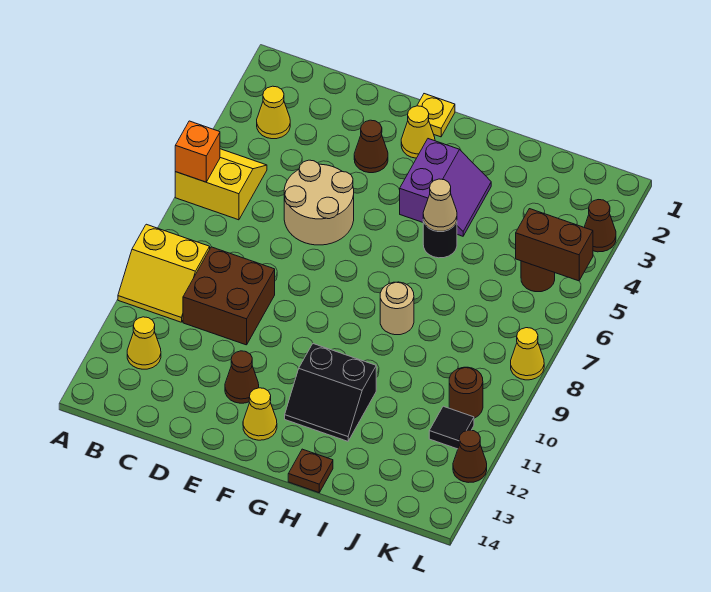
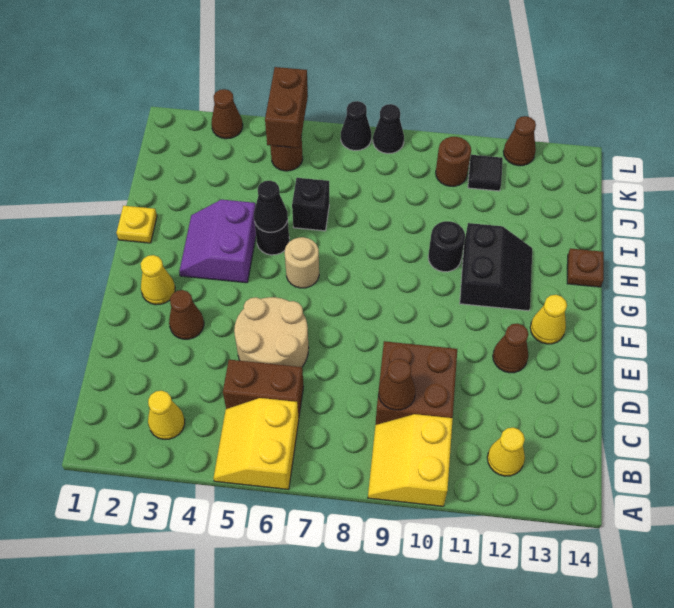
orange 1x1 brick [175,121,220,182] -> none
yellow 2x2 slope [118,224,210,322] -> yellow 2x2 slope turned to [368,414,453,506]
none -> brown 1x2 brick [223,360,303,418]
none -> brown 1x1 cone [379,359,416,410]
yellow 1x1 plate [417,94,455,137] -> yellow 1x1 plate moved to [117,206,157,243]
purple 2x2 slope [400,139,491,236] -> purple 2x2 slope turned to [179,200,256,283]
tan 1x1 cone [423,179,457,231] -> black 1x1 cone [254,181,288,232]
tan 1x1 round brick [380,282,414,335] -> tan 1x1 round brick moved to [285,237,319,288]
none -> black 1x1 round brick [428,221,465,272]
none -> black 1x1 brick [292,178,329,231]
none -> black 1x1 cone [341,101,372,151]
yellow 1x1 cone [511,328,544,380] -> black 1x1 cone [373,104,404,154]

